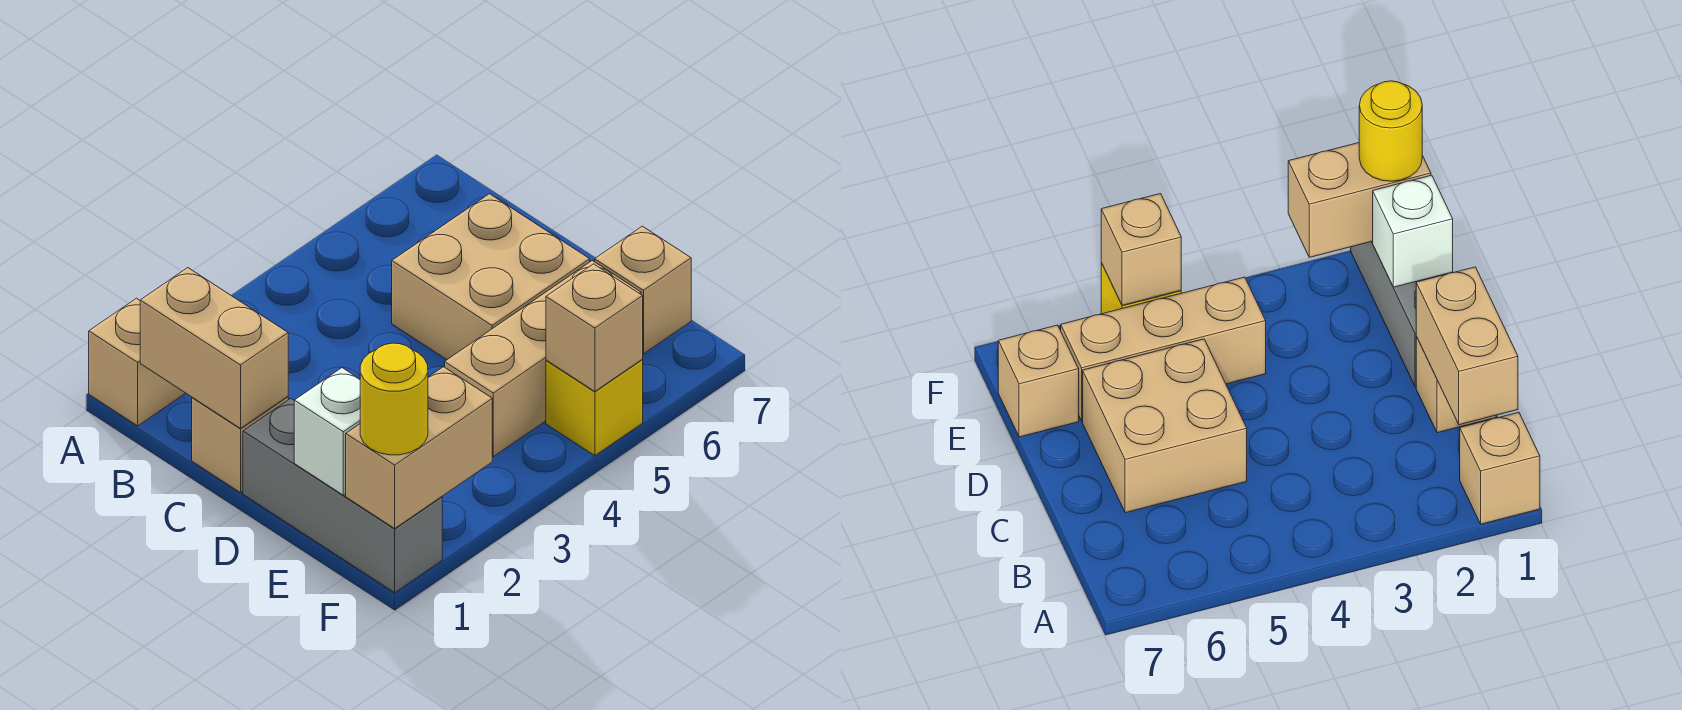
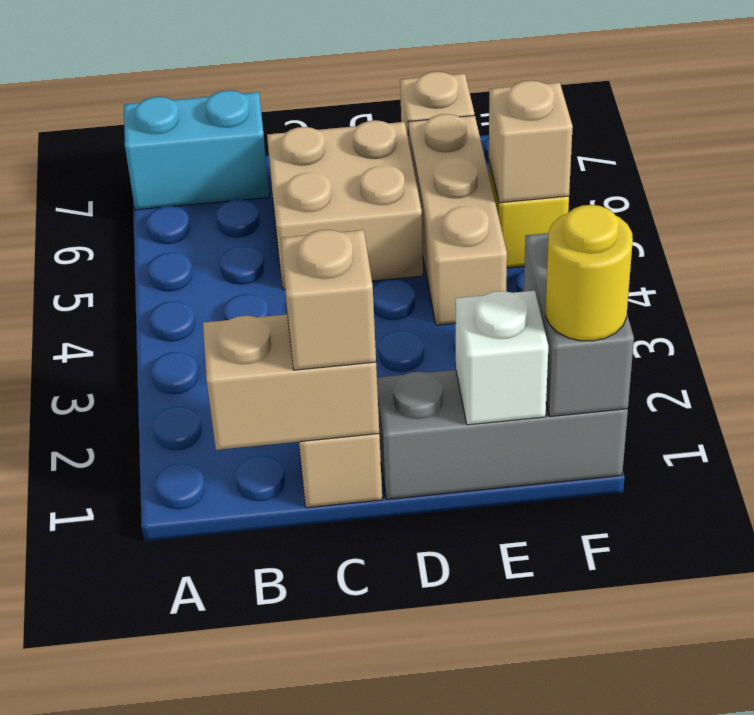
tan 1x1 brick [89,298,185,426] -> tan 1x1 brick moved to [281,230,376,370]
none -> cyan 1x2 brick [124,90,269,210]
tan 1x2 brick [346,367,492,528] -> grey 1x2 brick [524,233,634,416]

